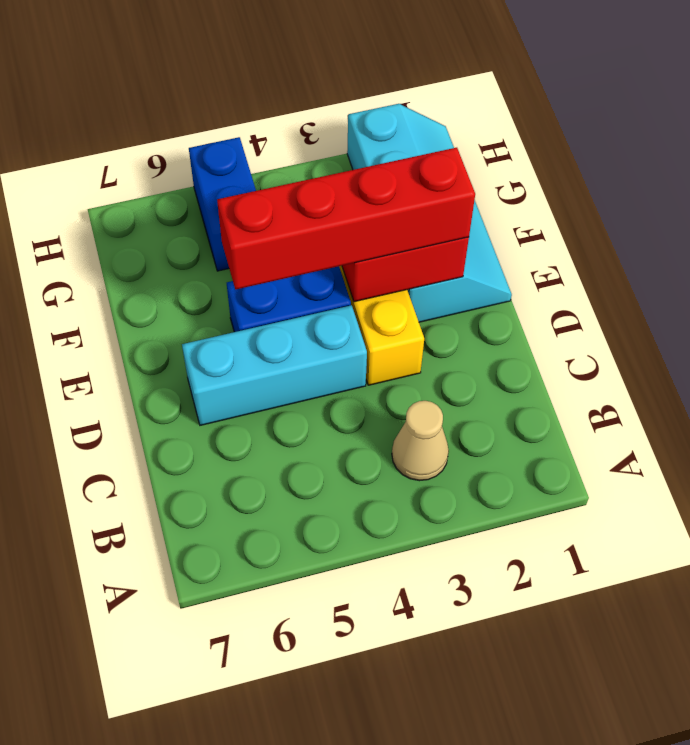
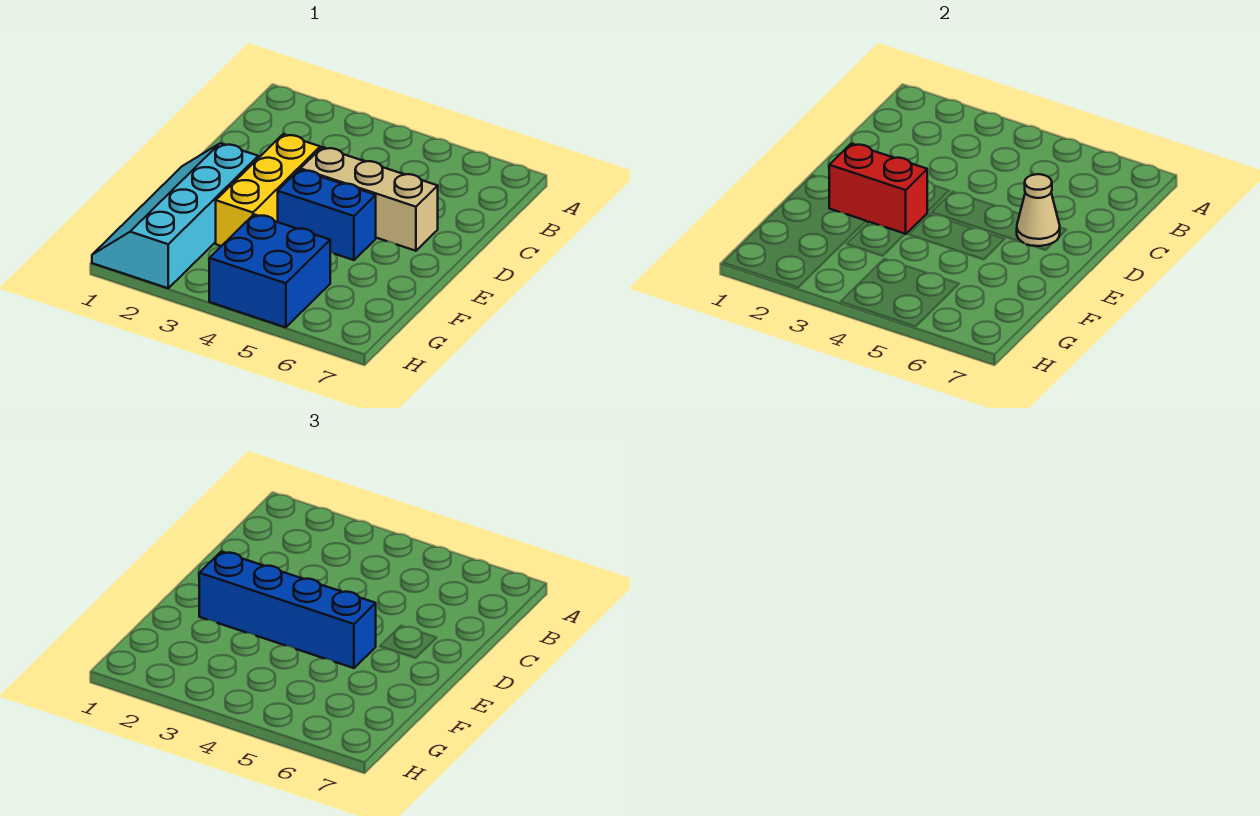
tan 1x1 cone [392,401,449,481] -> tan 1x1 cone moved to [1017,174,1060,246]
cyan 1x3 brick [182,305,367,425] -> tan 1x3 brick [300,147,438,251]
red 1x4 brick [217,148,475,289] -> blue 1x4 brick [199,552,376,668]
blue 1x2 brick [189,137,256,271] -> blue 2x2 brick [209,214,330,327]

